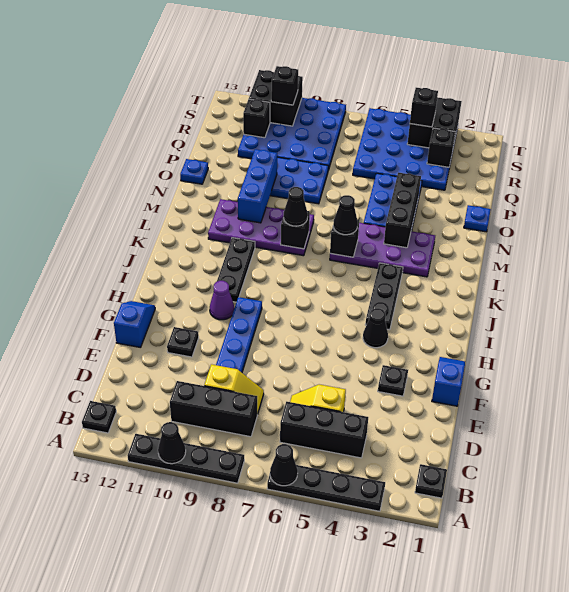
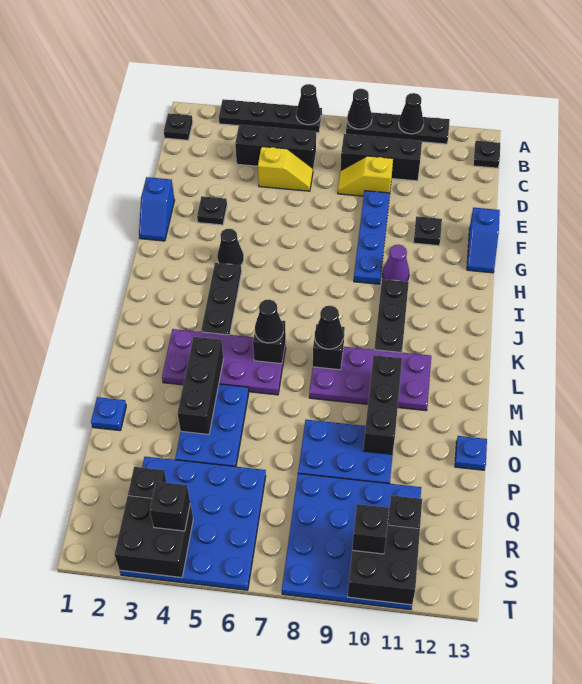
none -> black 1x1 cone [347,89,372,129]
blue 1x3 brick [238,149,277,223] -> black 1x3 brick [363,355,402,454]

